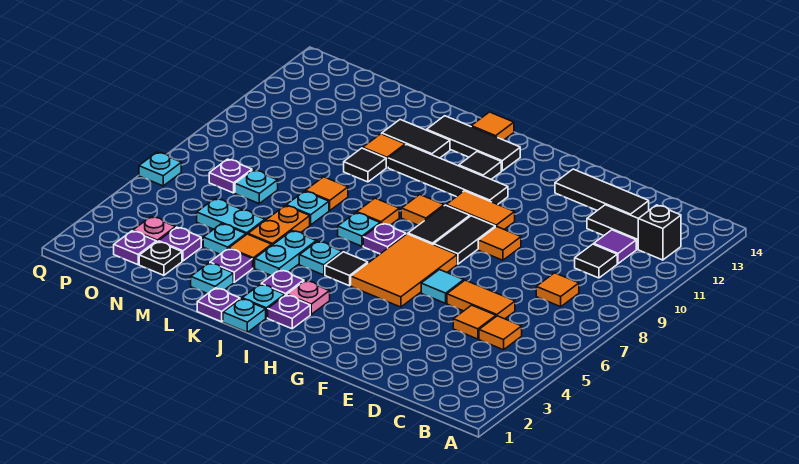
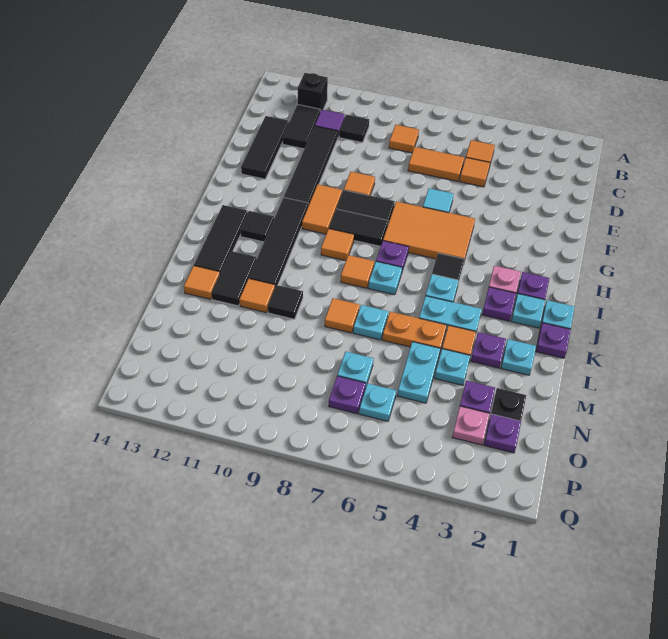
orange 1x2 tile [447,280,515,319] -> orange 1x2 tile turned to [408,147,464,181]
none -> black 1x4 tile [284,126,338,206]
orange 1x1 tile [471,112,514,140] -> orange 1x1 tile moved to [184,266,220,299]
cyan 1x1 plate [139,152,181,186] -> cyan 1x1 plate moved to [359,383,396,421]

